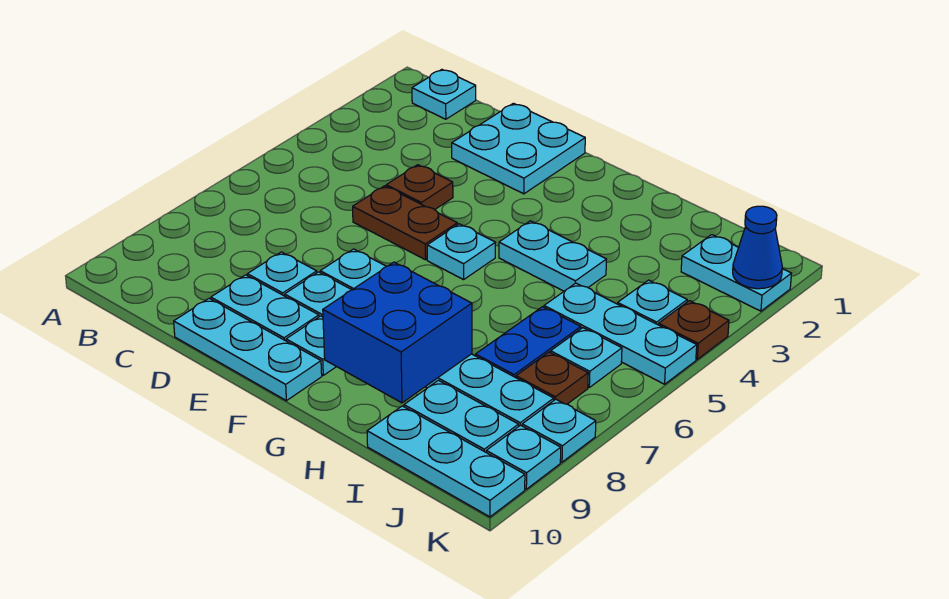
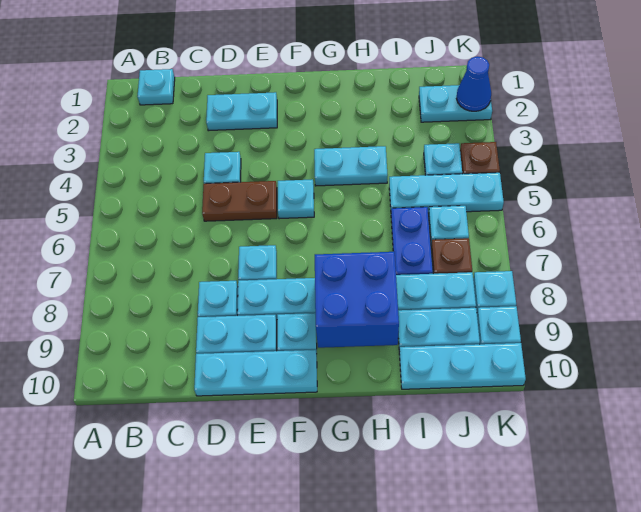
cyan 2x2 plate [452,103,585,194] -> cyan 1x2 plate [206,92,277,131]
brown 1x1 plate [386,165,453,210] -> cyan 1x1 plate [204,152,241,184]

